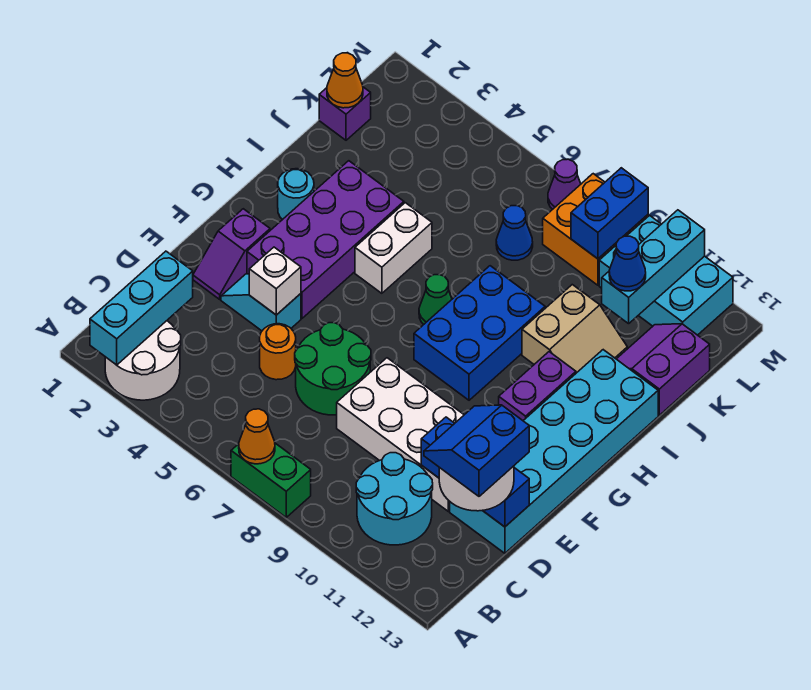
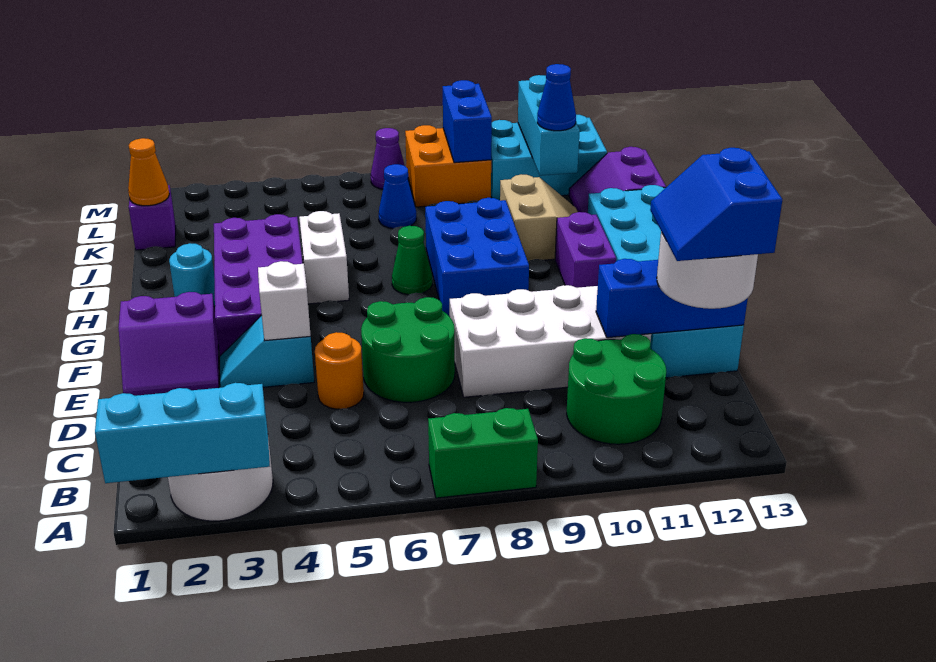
cyan 1x3 brick [90,251,193,365] -> cyan 1x3 brick turned to [95,383,270,483]
orange 1x1 cone [239,409,275,464] -> none
cyan 2x2 round brick [356,453,433,545] -> green 2x2 round brick [567,334,666,444]
purple 1x2 slope [193,209,270,299] -> purple 2x2 slope [119,292,219,396]

